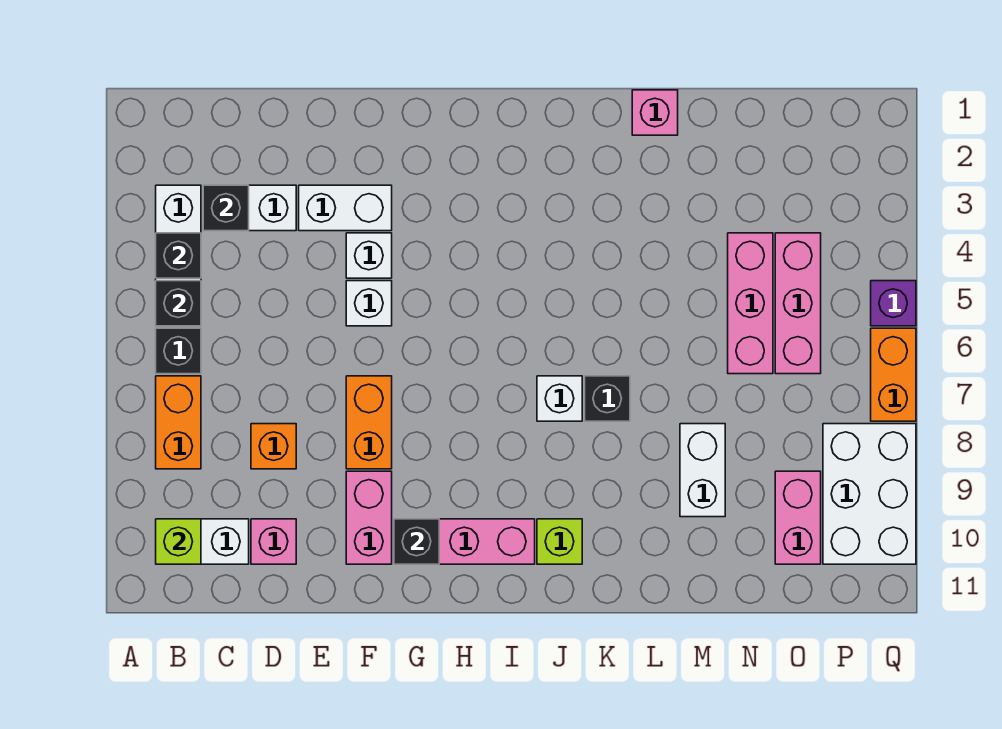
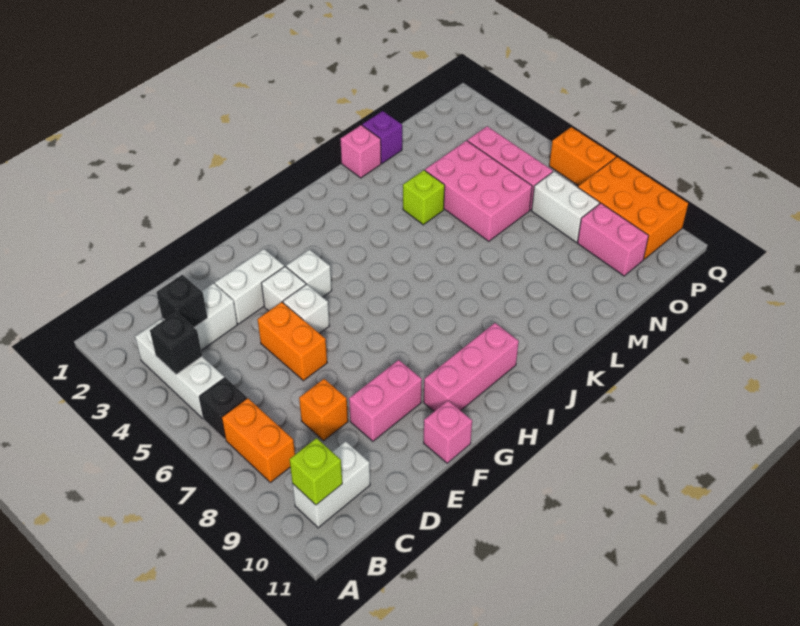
black 1x1 brick [156,281,201,326] -> none
pink 1x1 brick [251,519,296,564] -> pink 1x1 brick moved to [424,401,472,463]
orange 1x2 brick [346,376,392,469] -> orange 1x2 brick moved to [258,302,327,381]
pink 1x2 brick [346,471,392,564] -> pink 1x2 brick turned to [349,360,422,441]
black 1x1 brick [394,519,439,564] -> none
white 1x1 brick [537,376,582,421] -> white 1x1 brick moved to [286,250,332,297]
lime 1x1 brick [537,519,582,564] -> lime 1x1 brick moved to [403,170,445,225]
black 1x1 brick [585,376,630,421] -> none
white 1x2 brick [680,424,725,517] -> white 1x2 brick moved to [532,172,600,242]
pink 1x3 brick [728,233,773,374] -> pink 2x3 brick [425,141,532,241]
white 2x3 brick [823,424,916,564] -> orange 2x3 brick [578,157,688,259]
purple 1x1 brick [871,281,916,326] -> purple 1x1 brick moved to [362,111,402,164]

